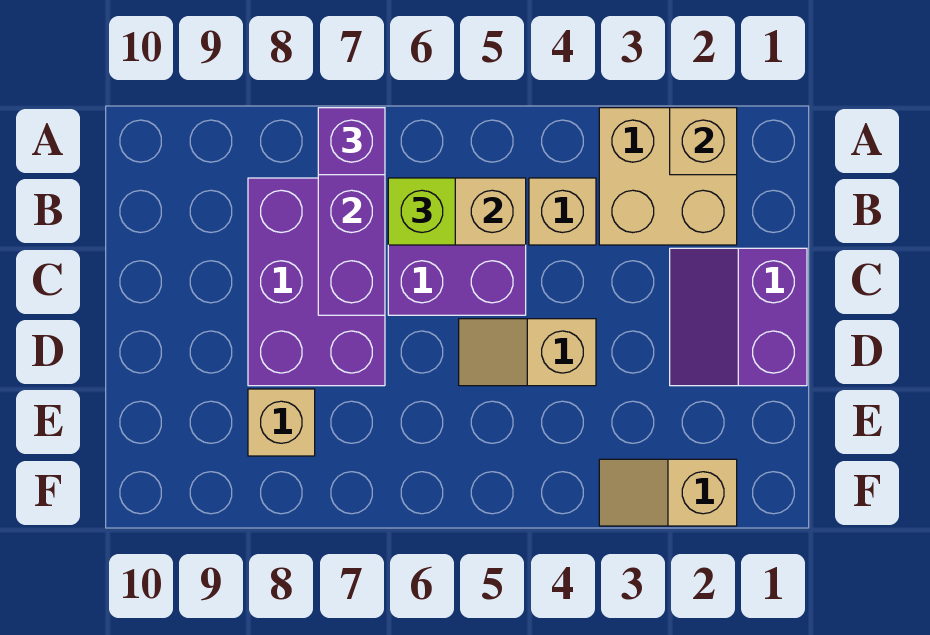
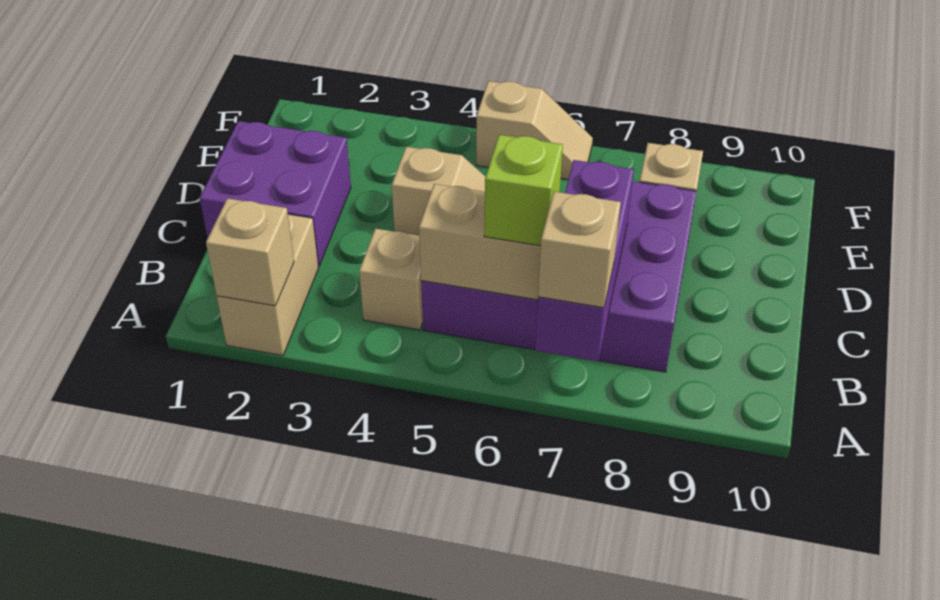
tan 2x2 brick [599,108,737,245] -> tan 1x2 brick [217,214,318,356]
purple 1x1 brick [318,108,385,175] -> tan 1x1 brick [538,192,621,308]
purple 2x2 slope [670,248,807,386] -> purple 2x2 brick [200,121,351,266]
tan 1x2 slope [599,459,737,526] -> tan 1x2 slope moved to [476,81,593,180]

